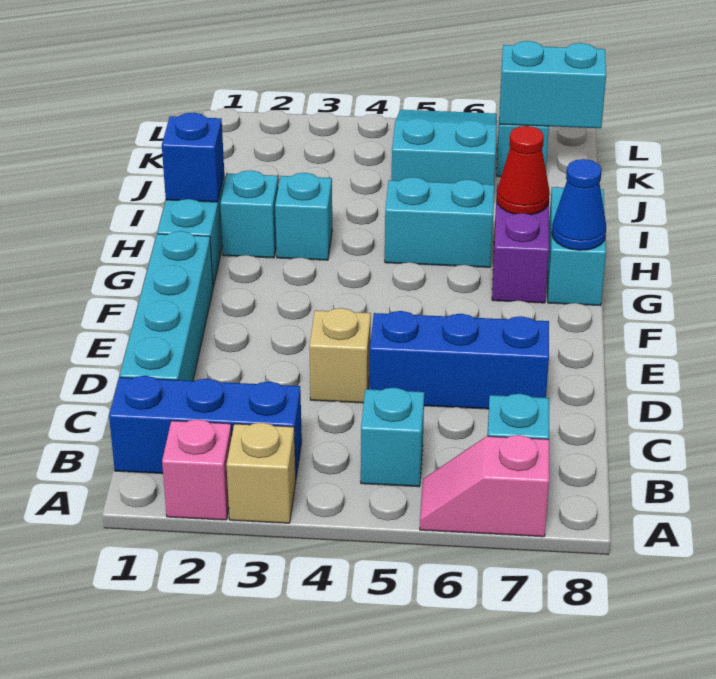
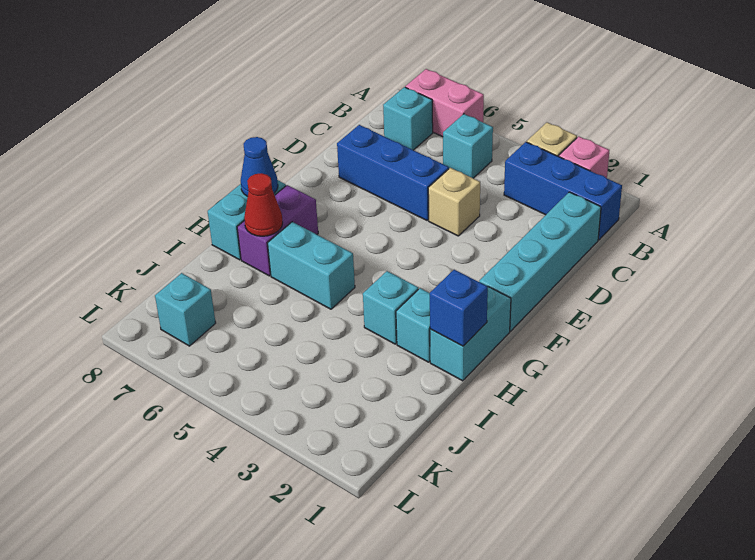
pink 1x2 slope [420,435,549,537] -> pink 1x2 brick [405,69,484,137]
cyan 2x3 slope [392,110,497,185] -> none
cyan 1x2 brick [499,41,606,128] -> none

